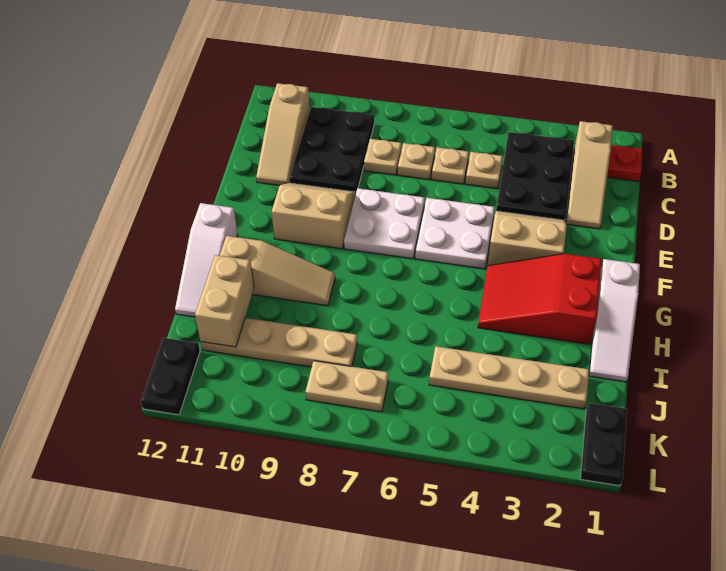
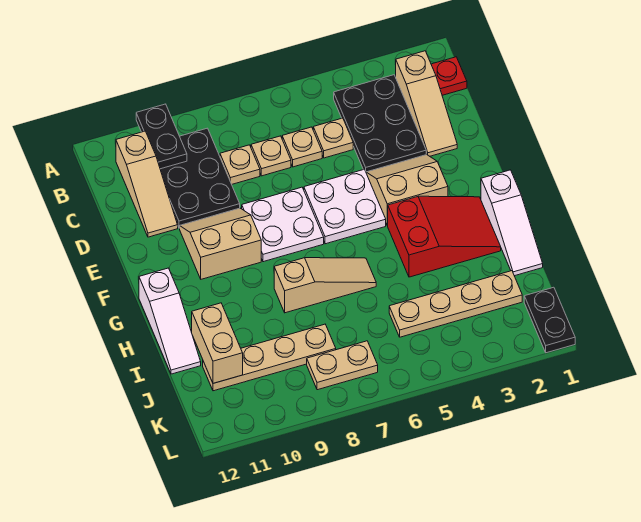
red 2x3 slope [478,254,602,344] -> red 2x3 slope turned to [388,196,501,277]
tan 1x3 slope [220,236,335,306] -> tan 1x3 slope moved to [274,258,376,313]
black 1x2 plate [141,338,200,415] -> black 1x2 plate moved to [136,104,187,169]

